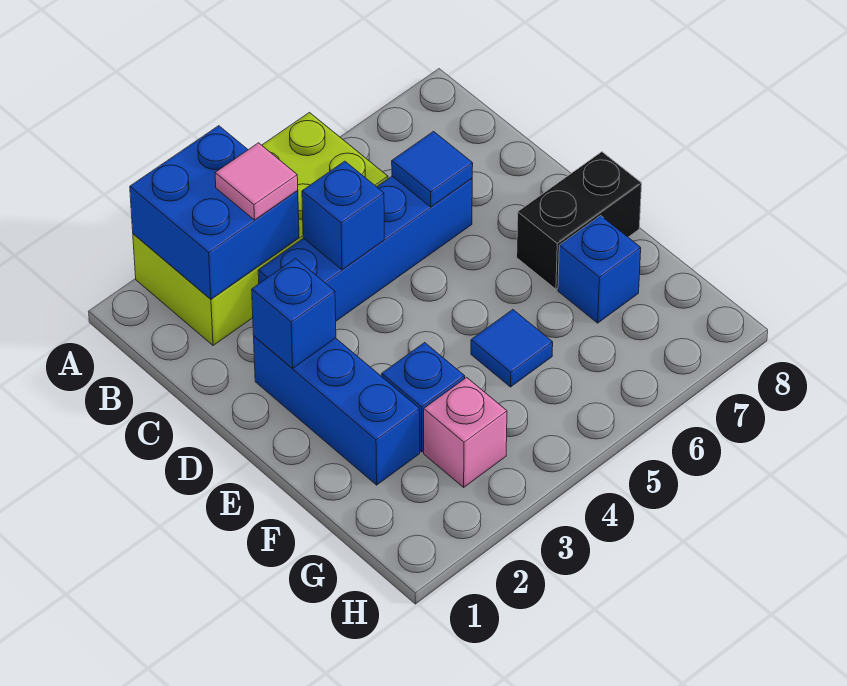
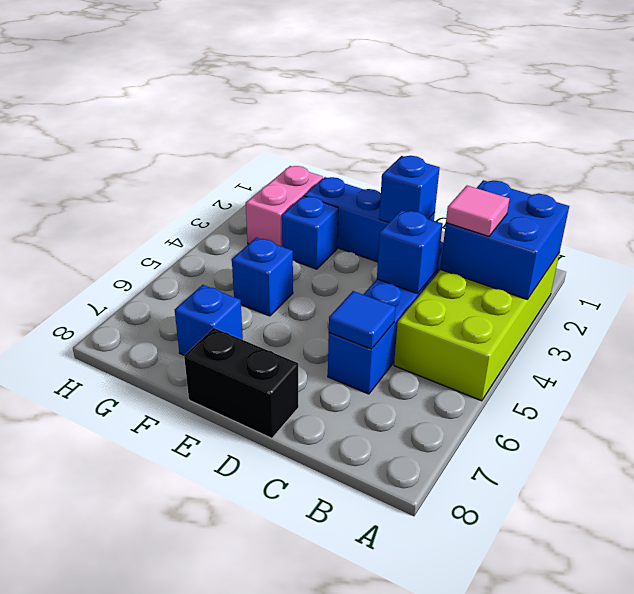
black 1x2 brick [517,152,642,289] -> black 1x2 brick turned to [184,328,299,438]
blue 1x1 tile [471,310,553,387] -> blue 1x1 brick [232,238,293,316]
pink 1x1 brick [424,377,507,487] -> pink 1x2 brick [246,166,323,246]

